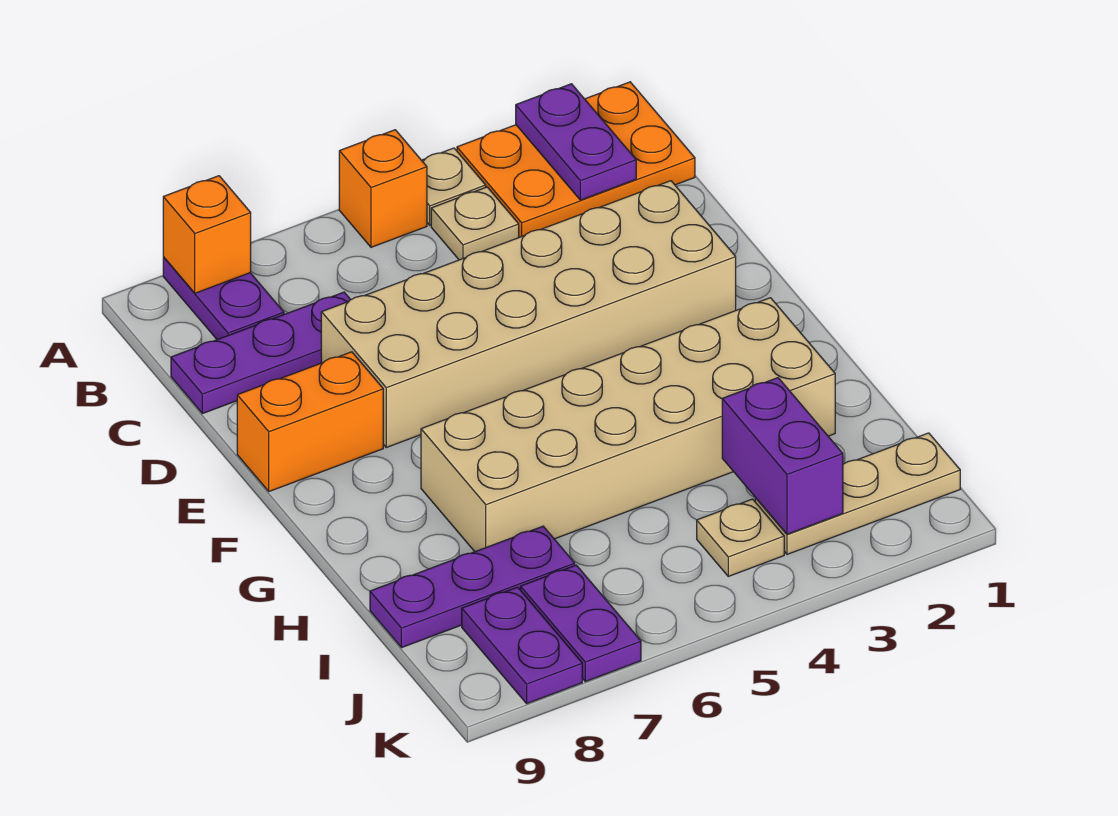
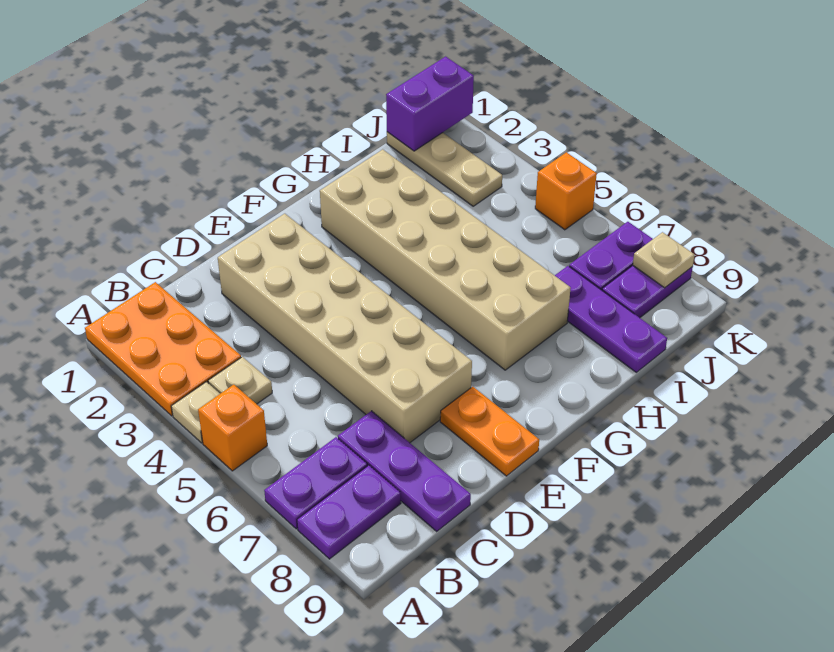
purple 1x2 plate [516,84,636,200] -> purple 1x2 plate moved to [264,437,367,529]
orange 1x1 brick [163,176,251,293] -> orange 1x1 brick moved to [535,152,597,230]
orange 1x2 brick [237,352,383,491] -> orange 1x2 plate [440,387,539,476]
purple 1x2 brick [722,378,843,534] -> purple 1x2 brick moved to [386,56,474,151]
tan 1x1 plate [697,499,784,576] -> tan 1x1 plate moved to [633,232,695,288]

